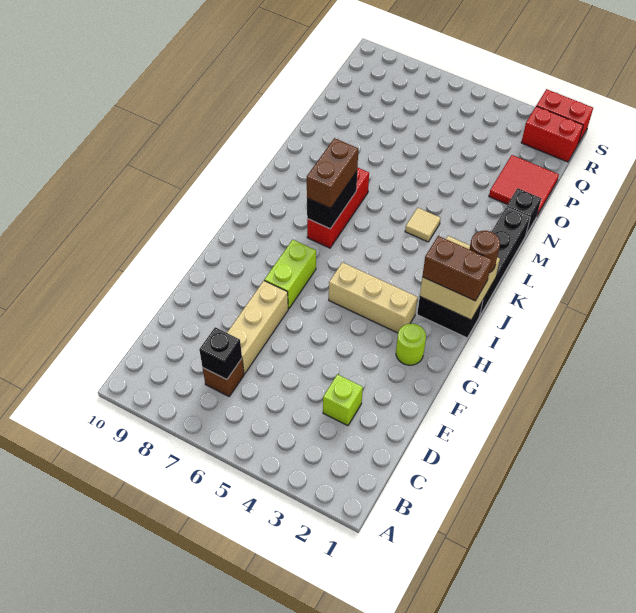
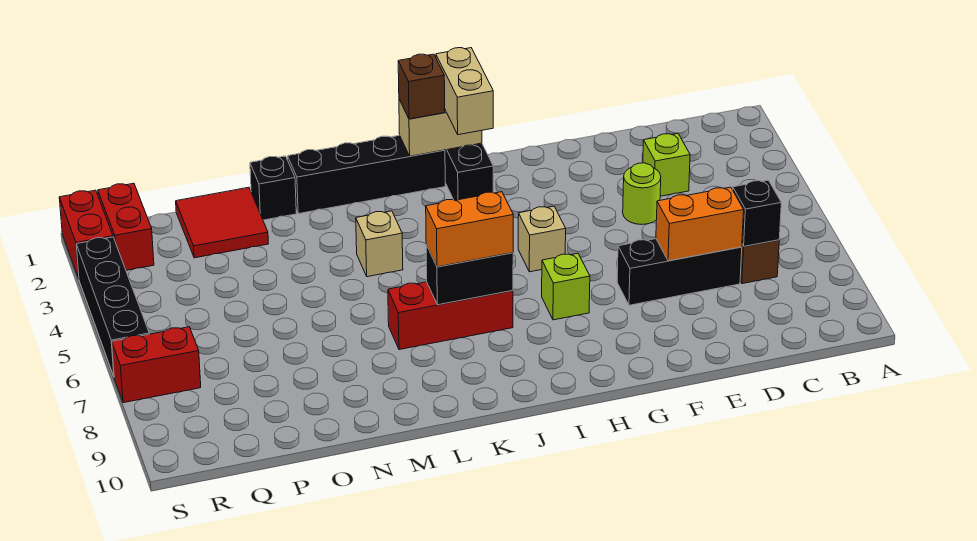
tan 1x3 brick [227,281,288,374] -> black 1x3 brick [617,239,742,305]
none -> orange 1x2 brick [656,187,744,261]
lime 1x1 round brick [396,324,426,365] -> lime 1x1 round brick moved to [623,163,661,225]
lime 1x2 brick [264,240,316,309] -> lime 1x1 brick [542,253,590,320]
tan 1x3 brick [329,262,418,333] -> tan 1x1 brick [518,206,566,272]
tan 2x2 brick [420,236,500,320] -> tan 1x2 brick [399,99,482,156]
brown 1x2 brick [422,236,492,301] -> tan 1x2 brick [436,48,493,135]
brown 1x1 round brick [469,231,500,273] -> brown 1x1 brick [398,54,445,119]
brown 1x2 brick [307,138,358,208] -> orange 1x2 brick [426,192,513,267]
tan 1x1 tile [405,208,441,242] -> tan 1x1 brick [356,211,403,277]
none -> red 1x2 brick [112,327,201,403]
none -> black 1x4 brick [76,237,149,376]

